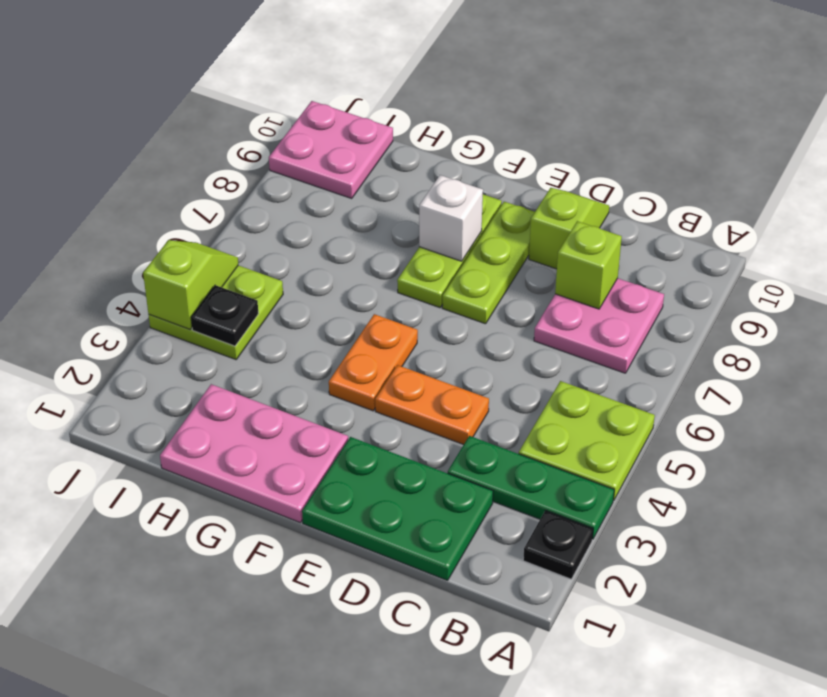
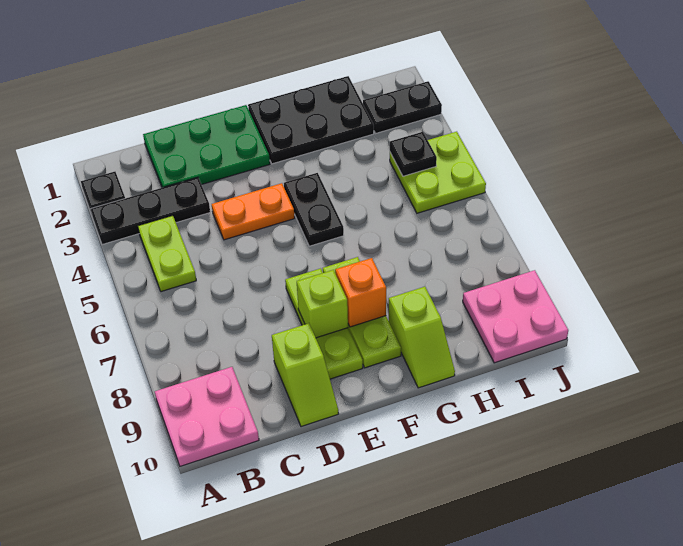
green 1x3 plate [448,436,614,539] -> black 1x3 plate [90,177,210,245]
lime 2x2 plate [519,381,655,500] -> lime 1x2 plate [138,216,196,292]
pink 2x2 plate [534,278,664,373] -> pink 2x2 plate moved to [155,367,259,466]
lime 1x1 brick [555,221,622,309] -> lime 1x1 brick moved to [297,270,348,338]
pink 2x3 plate [160,384,348,523] -> black 2x3 plate [248,76,374,164]
orange 1x2 plate [329,314,418,411] -> black 1x2 plate [284,173,344,246]
white 1x1 brick [419,175,483,261] -> orange 1x1 brick [335,258,386,327]
none -> black 1x2 plate [363,81,442,133]
lime 1x2 slope [143,240,238,329] -> lime 1x2 slope moved to [389,287,455,388]

